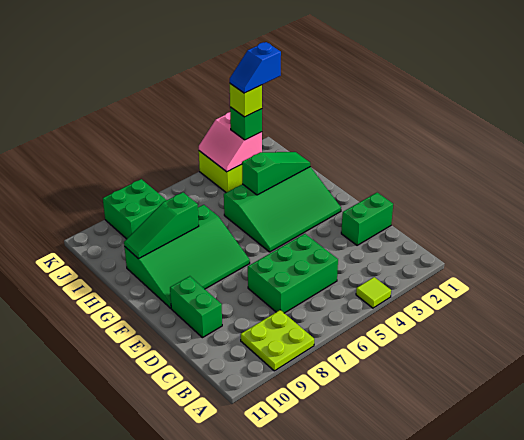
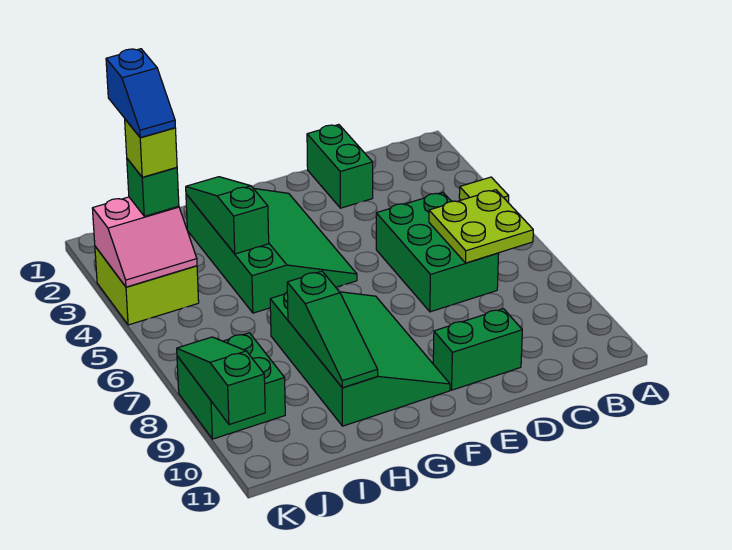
lime 2x2 plate [240,310,314,371] -> lime 2x2 plate moved to [429,190,533,263]
none -> green 1x3 slope [177,337,265,425]

